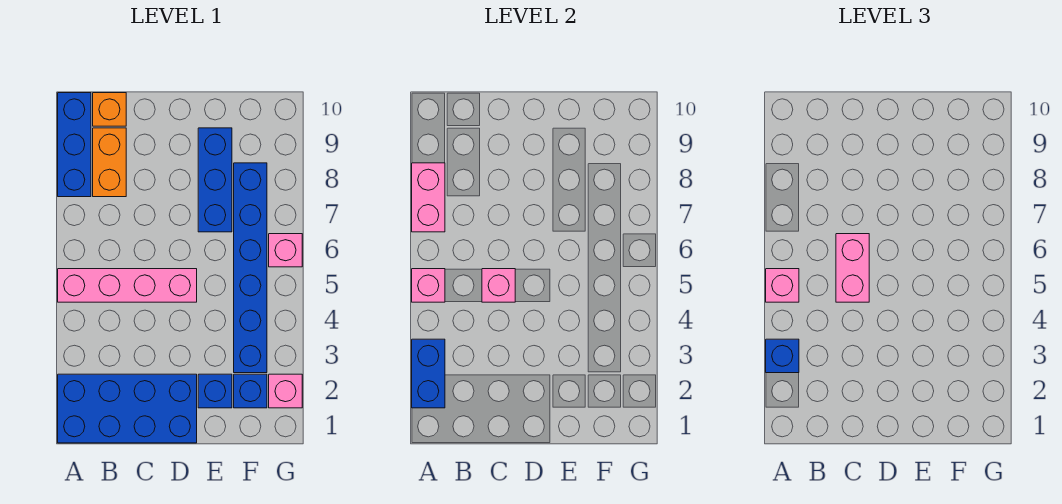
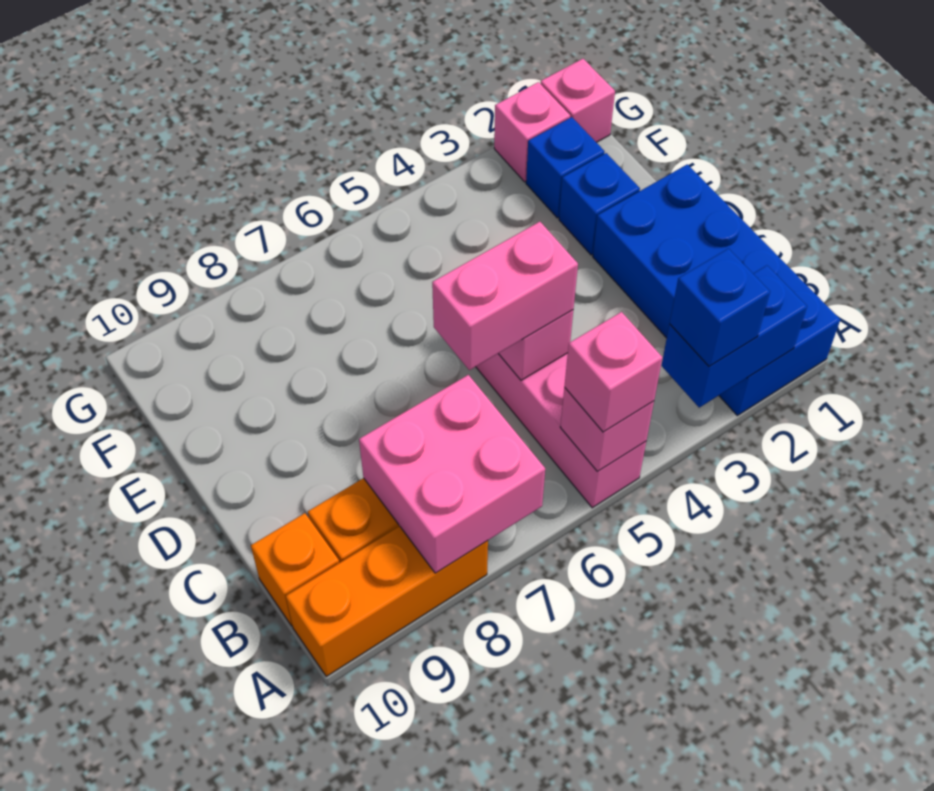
pink 1x2 brick [412,163,445,232] -> pink 2x2 brick [359,375,545,573]
blue 1x3 brick [58,93,91,197] -> orange 1x3 brick [286,526,488,676]
blue 1x3 brick [198,128,232,232] -> none
blue 1x6 brick [234,163,267,373] -> none
pink 1x1 brick [269,234,302,267] -> pink 1x1 brick moved to [541,59,615,142]

